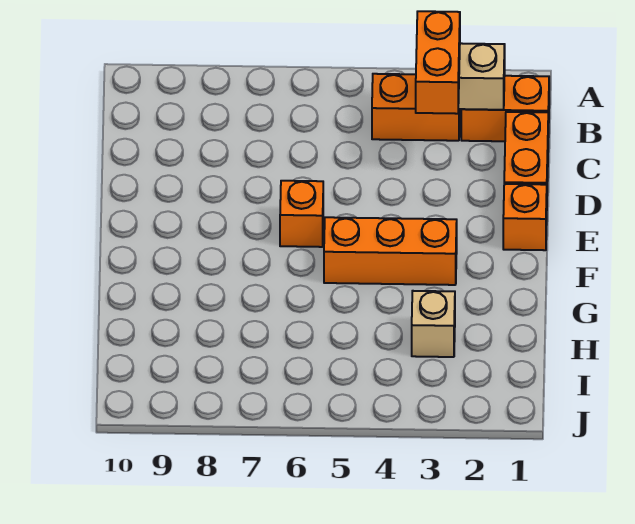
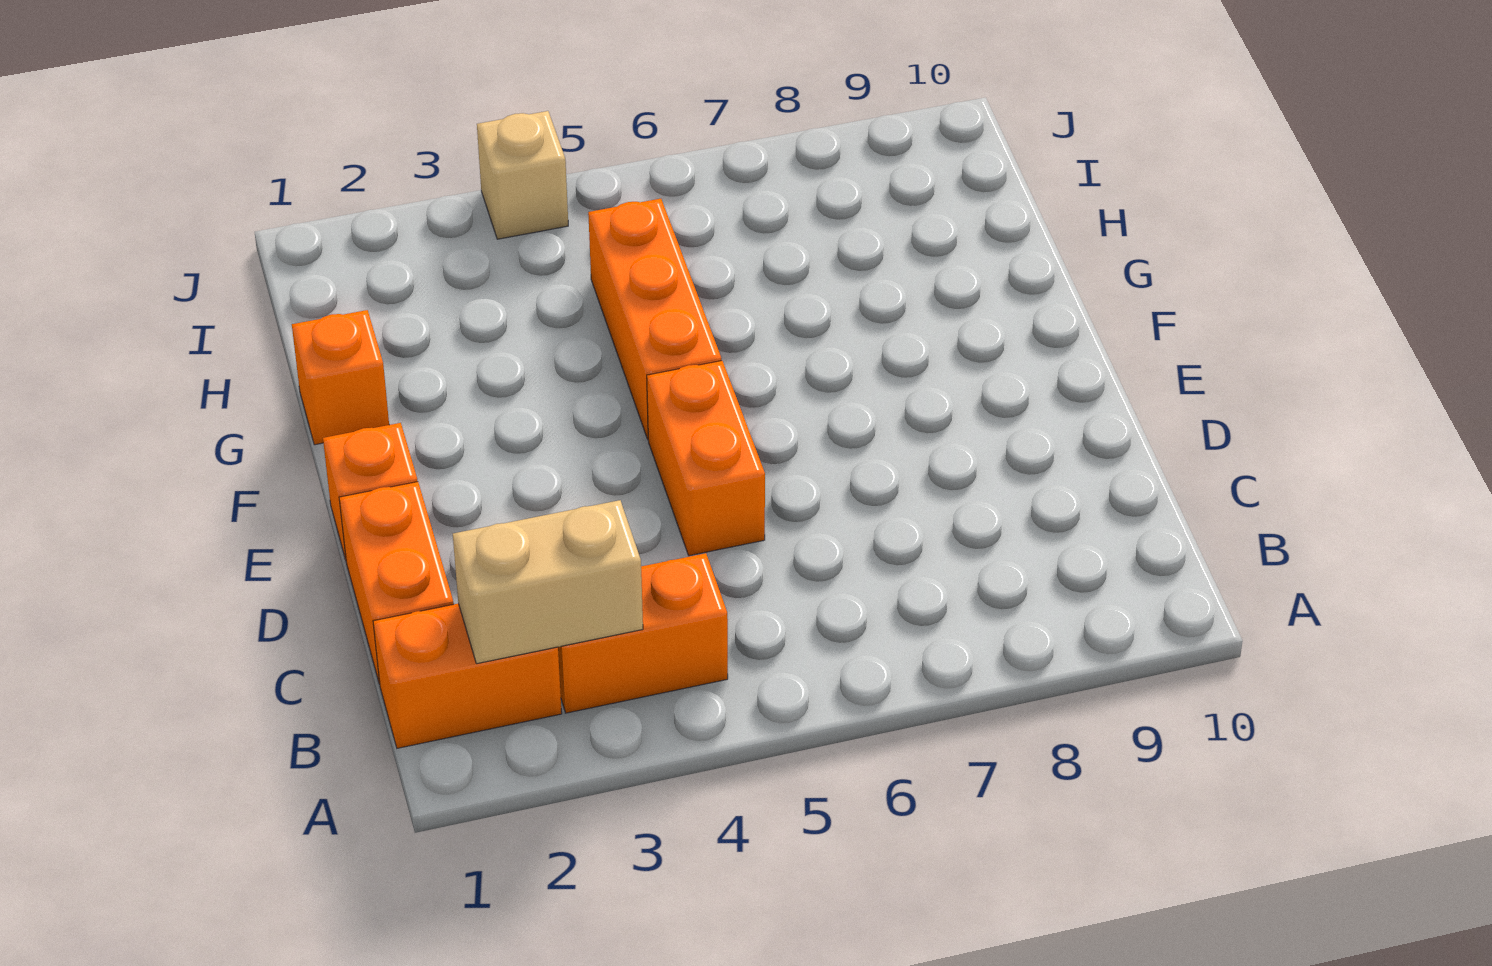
orange 1x2 brick [416,11,460,114] -> orange 1x2 brick moved to [647,361,765,556]
orange 1x1 brick [280,181,323,247] -> orange 1x1 brick moved to [292,310,389,445]
orange 1x3 brick [324,217,457,285] -> orange 1x3 brick turned to [588,199,721,439]
tan 1x1 brick [412,291,455,357] -> tan 1x1 brick moved to [477,111,568,239]

